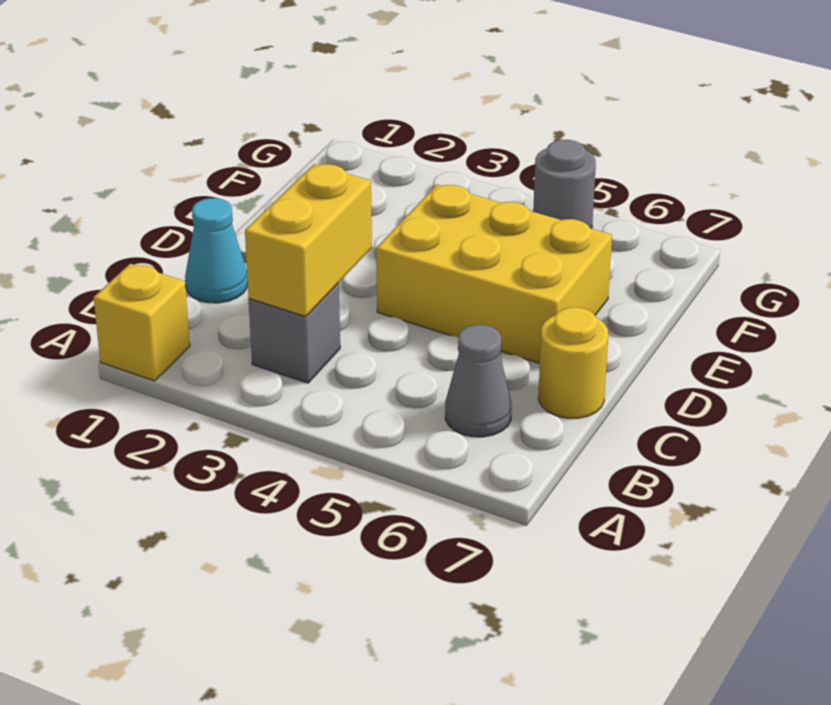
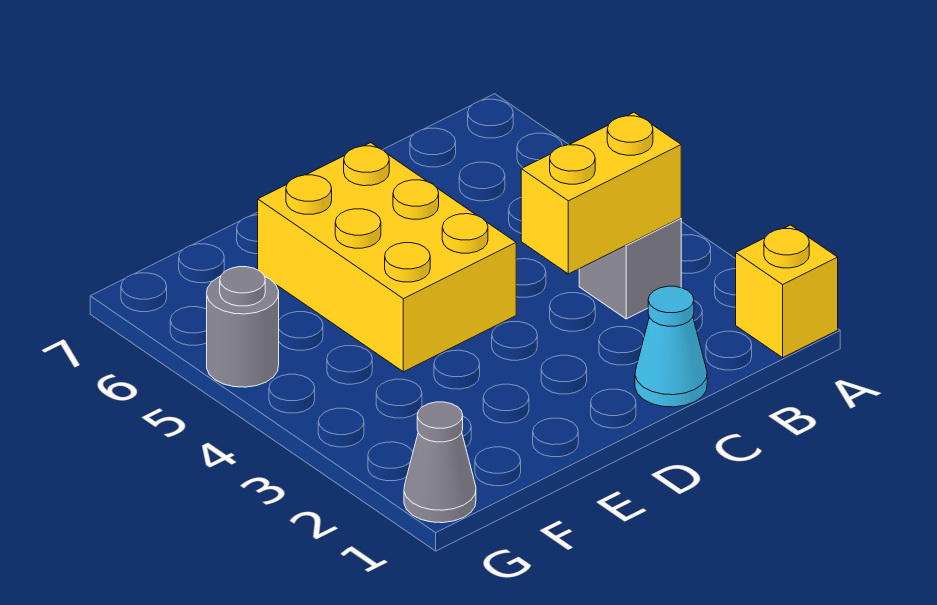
grey 1x1 cone [445,325,512,437] -> grey 1x1 cone moved to [404,402,476,523]
yellow 1x1 round brick [539,307,608,418] -> none

